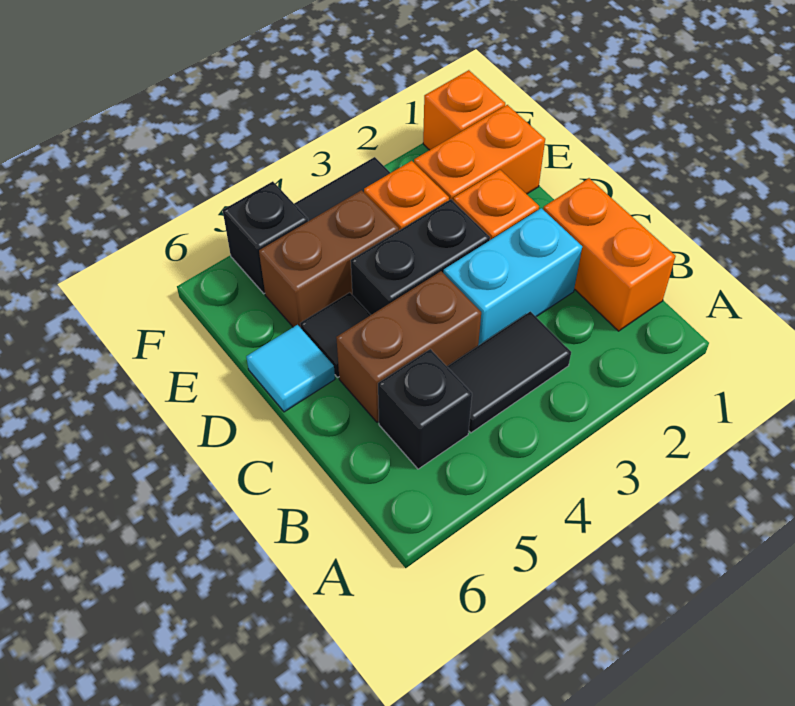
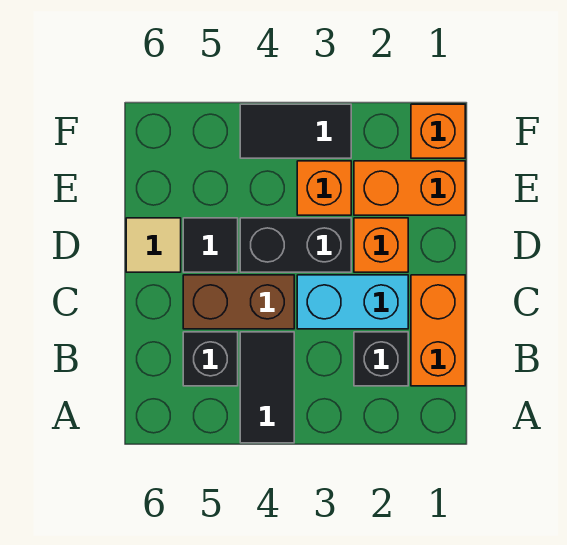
black 1x2 tile [447,311,571,433] -> black 1x2 tile turned to [240,332,294,443]
cyan 1x1 tile [246,325,335,412] -> tan 1x1 tile [126,218,181,272]
brown 1x2 brick [259,190,399,328] -> none
black 1x1 brick [223,181,308,294] -> black 1x1 brick moved to [354,332,408,386]

